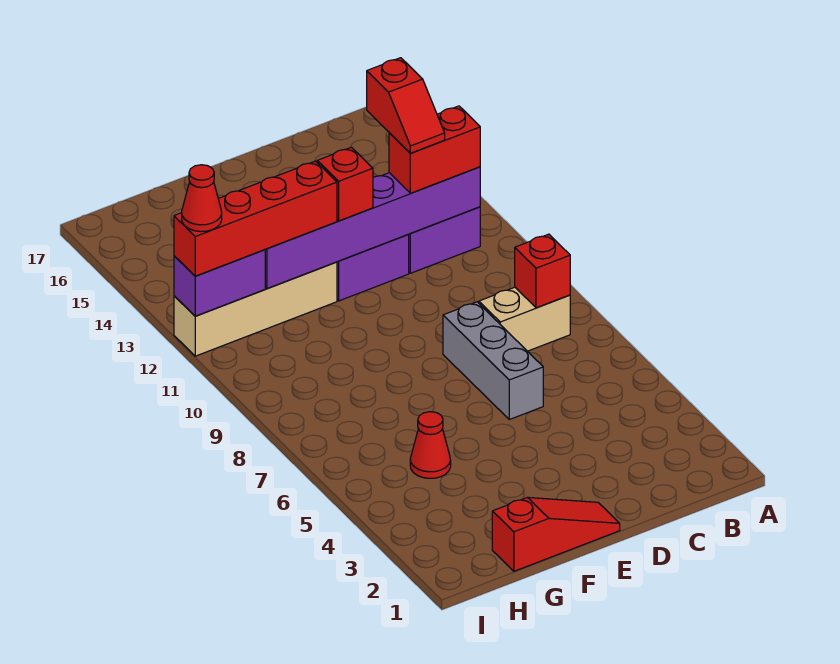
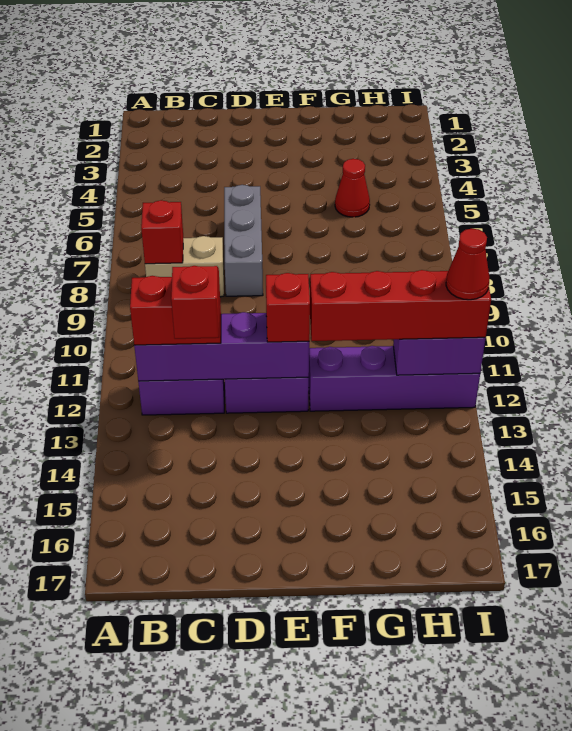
purple 1x6 brick [265,167,480,288] -> purple 1x4 brick [134,312,309,381]
red 1x3 slope [492,497,620,571] -> none
tan 1x4 brick [174,262,337,356] -> purple 1x4 brick [308,346,480,411]

